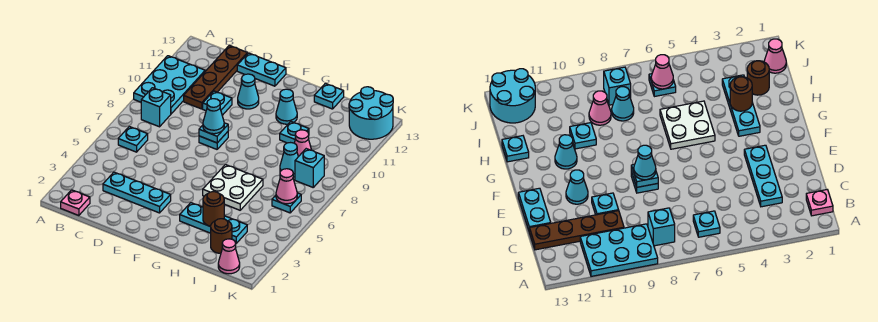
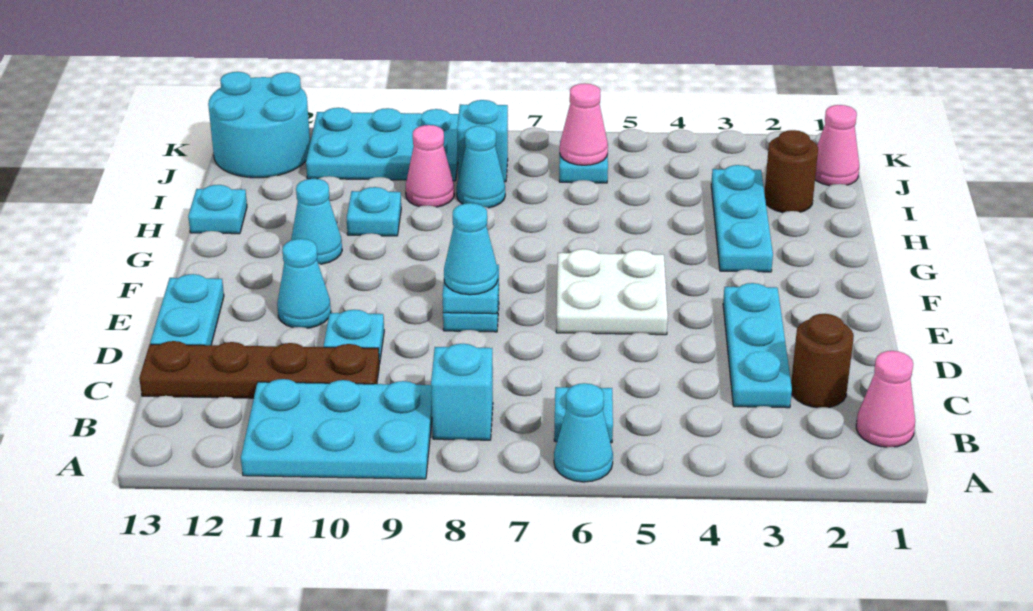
none -> cyan 1x1 cone [554,383,613,482]
pink 1x1 plate [61,190,90,215] -> pink 1x1 cone [856,351,915,447]
white 2x2 plate [203,165,263,210] -> white 2x2 plate moved to [556,249,668,335]
brown 1x1 round brick [203,192,224,226] -> brown 1x1 round brick moved to [791,314,854,408]
none -> cyan 2x3 plate [306,108,459,181]

